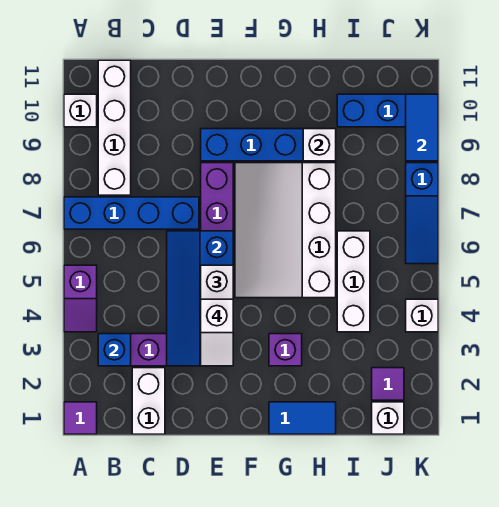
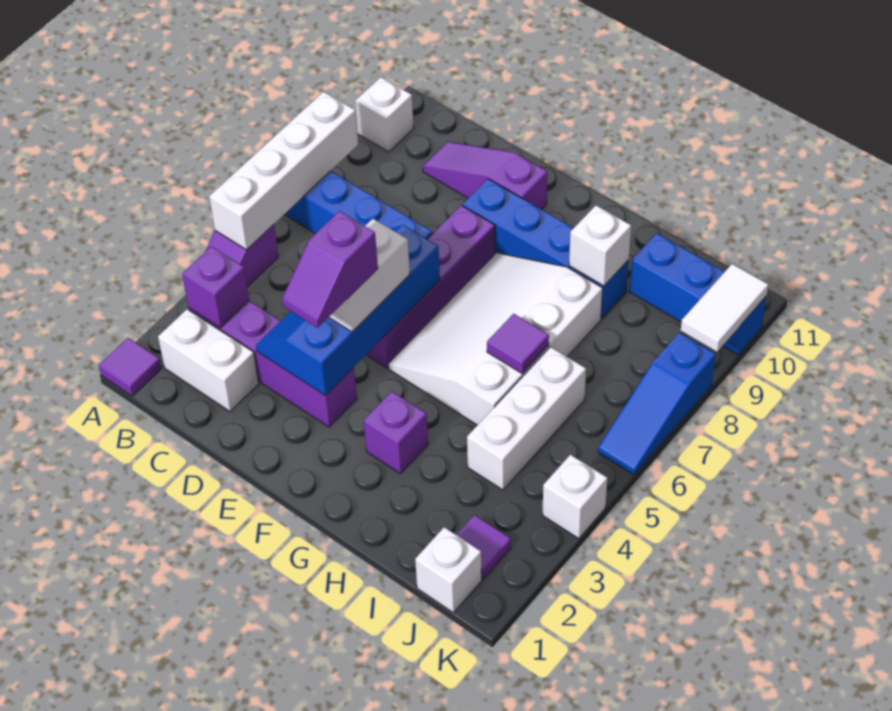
blue 1x1 brick [98,334,131,366] -> purple 1x1 brick [182,247,249,328]
white 1x4 brick [98,60,131,195] -> white 1x4 brick moved to [209,92,358,250]
white 1x2 brick [132,368,165,434] -> white 1x2 brick turned to [158,309,259,412]
none -> purple 1x3 slope [423,142,547,209]
white 1x2 slope [201,299,233,366] -> purple 1x2 slope [282,211,378,328]
blue 1x2 tile [269,402,336,434] -> none
none -> purple 1x1 tile [487,314,549,373]
blue 1x2 tile [406,94,438,161] -> white 1x2 tile [681,264,768,352]

